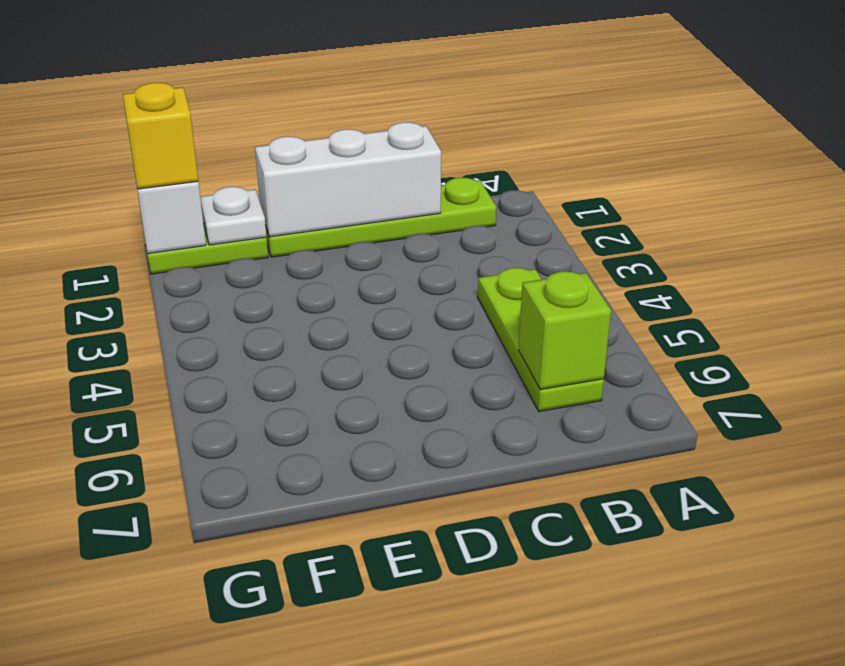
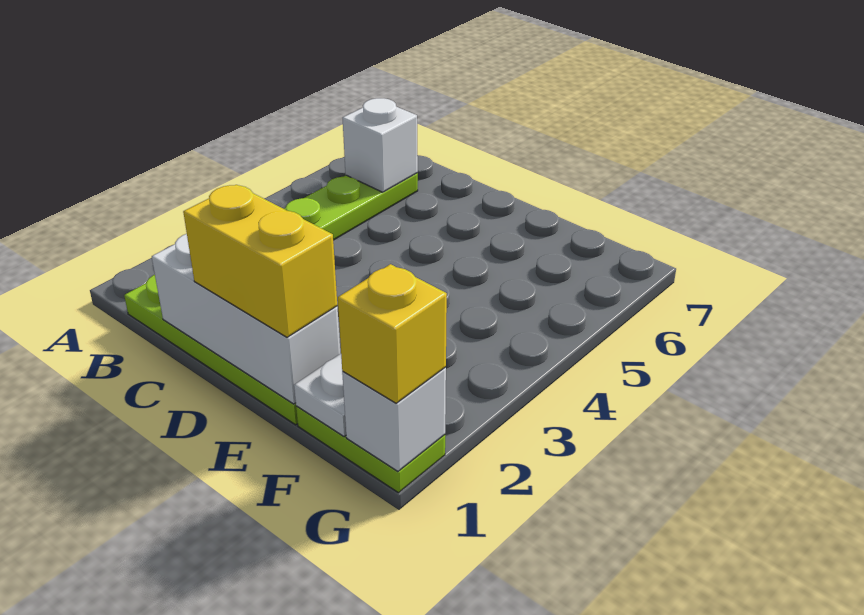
lime 1x1 brick [519,271,611,390] -> white 1x1 brick [343,98,418,192]
none -> yellow 1x2 brick [183,185,337,337]

